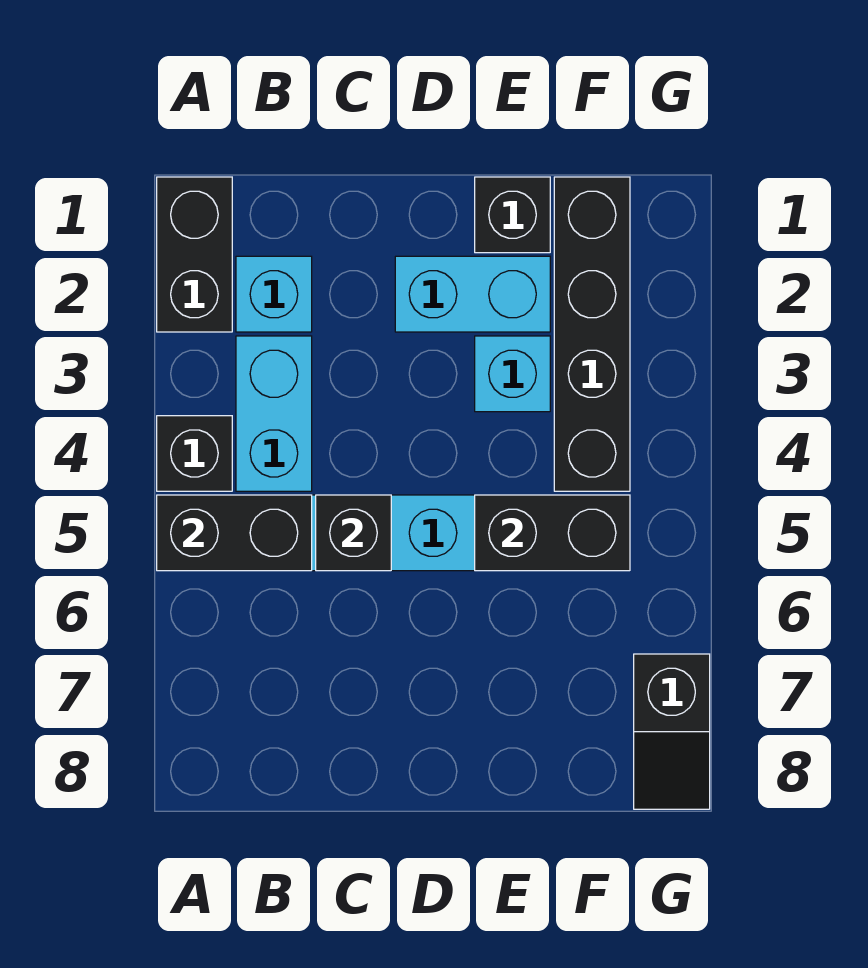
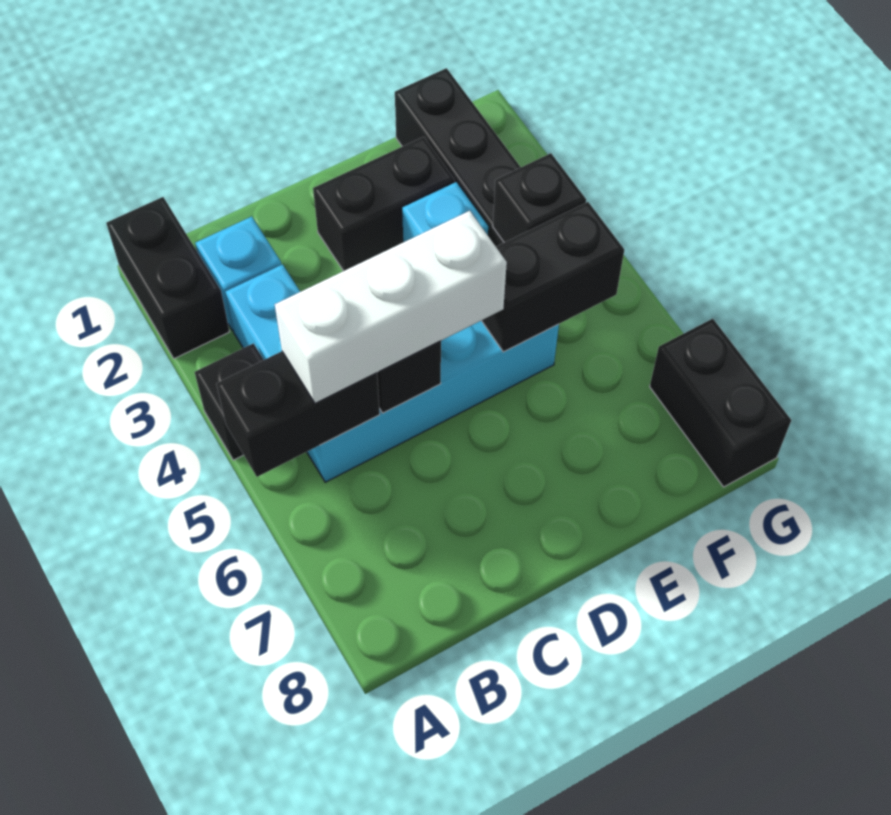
none -> white 1x3 brick [275,211,507,403]
cyan 1x2 brick [395,256,550,332] -> black 1x2 brick [313,137,455,271]
black 1x1 brick [475,177,550,253] -> black 1x1 brick moved to [493,153,586,242]
black 1x2 slope [634,654,710,809] -> black 1x2 brick [650,319,791,487]

